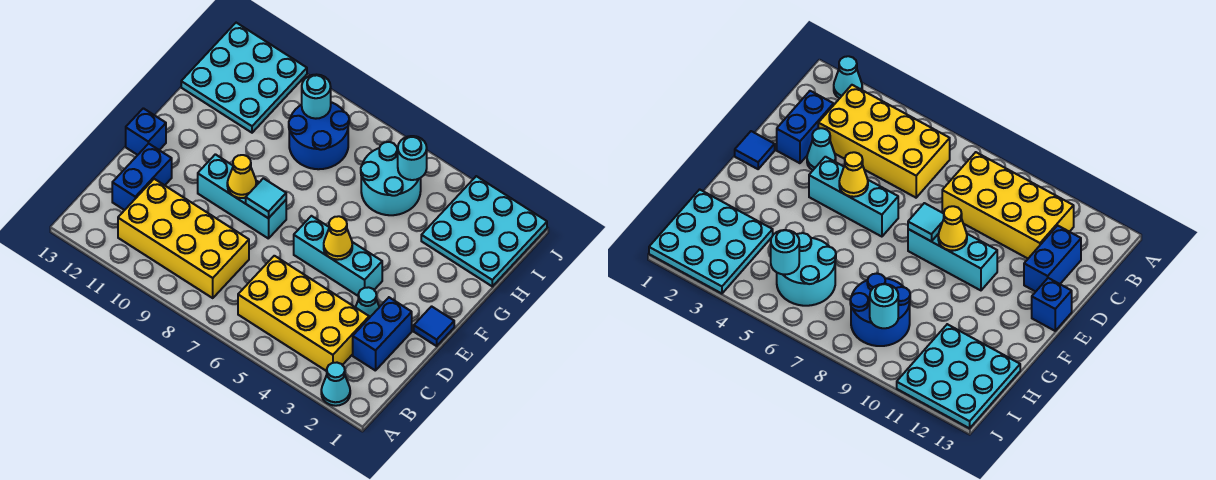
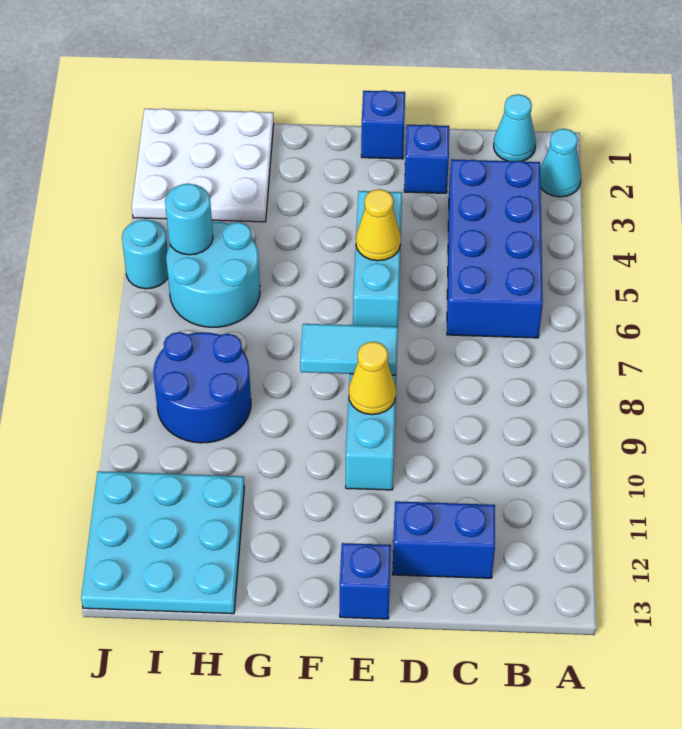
yellow 2x4 brick [238,256,369,371] -> blue 2x4 brick [447,159,543,338]
yellow 2x4 brick [118,179,249,298] -> none
blue 1x2 brick [353,297,412,371] -> blue 1x1 brick [404,125,449,193]
cyan 1x1 cone [356,287,379,318] -> cyan 1x1 cone moved to [494,94,536,161]
blue 1x1 tile [414,306,454,346] -> blue 1x1 brick [361,90,405,159]
cyan 1x1 tile [246,178,286,218] -> cyan 1x2 tile [300,324,398,375]
cyan 3x3 plate [421,176,547,286] -> white 3x3 plate [132,108,274,222]
cyan 1x1 round brick [302,75,331,119] -> cyan 1x1 round brick moved to [122,219,168,289]

